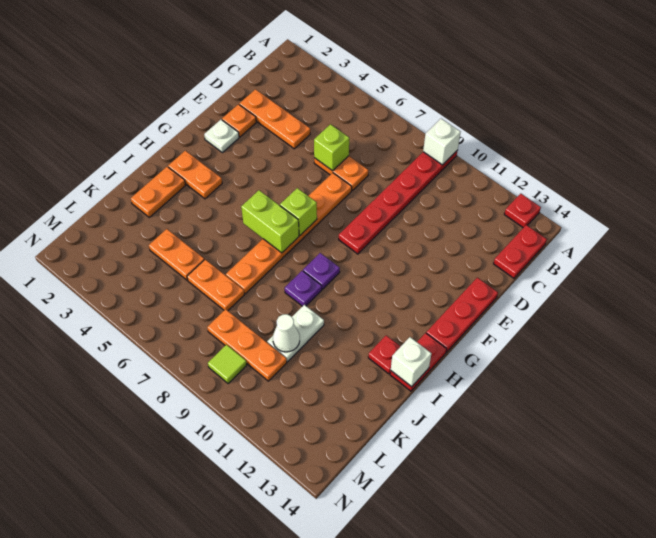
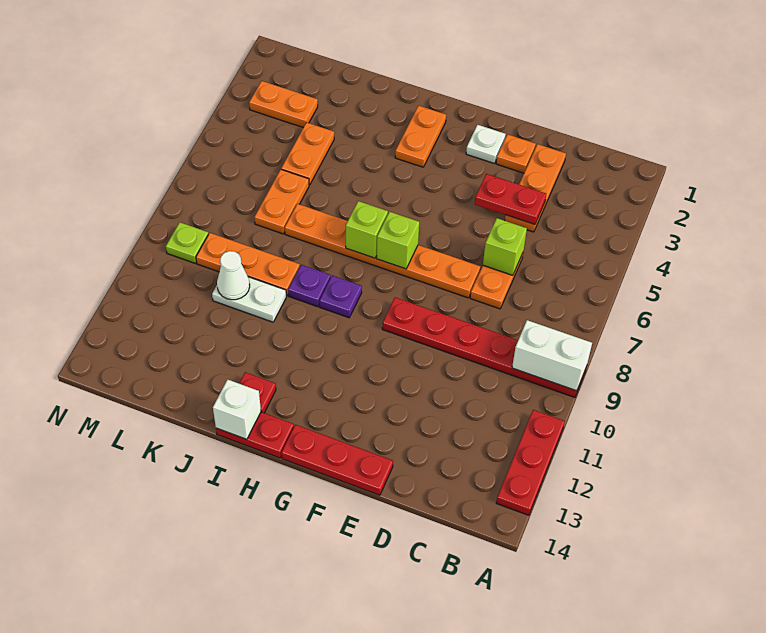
white 1x1 brick [423,119,461,165] -> white 1x2 brick [512,320,592,391]
red 1x1 plate [504,194,541,228] -> red 1x3 plate [496,410,565,515]
red 1x2 plate [494,225,547,278] -> red 1x2 plate moved to [475,174,546,225]
lime 1x2 brick [241,190,299,253] -> lime 1x1 brick [346,201,388,258]
orange 1x2 plate [131,167,186,217] -> orange 1x2 plate moved to [249,81,318,128]
orange 1x3 plate [207,309,287,381] -> orange 1x3 plate turned to [196,233,300,296]
lime 1x1 tile [208,345,247,384] -> lime 1x1 plate [166,222,208,263]

